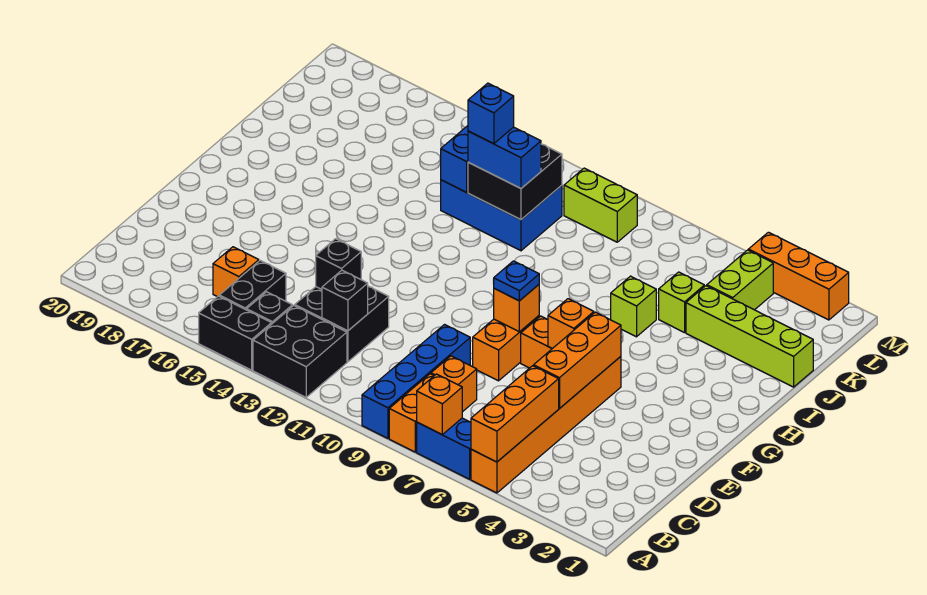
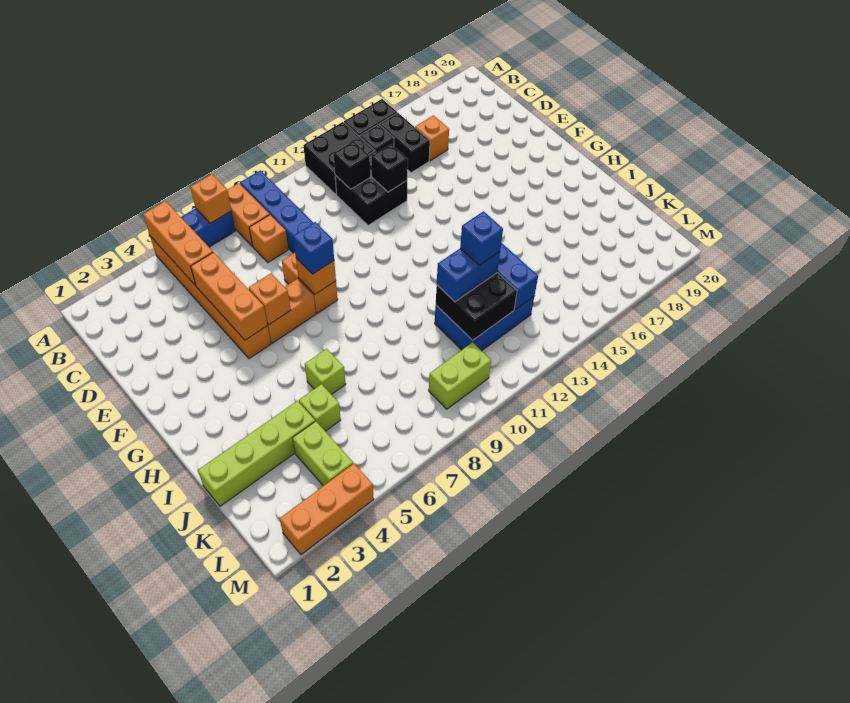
blue 1x1 plate [493,261,539,301] -> blue 1x1 brick [293,222,334,274]

